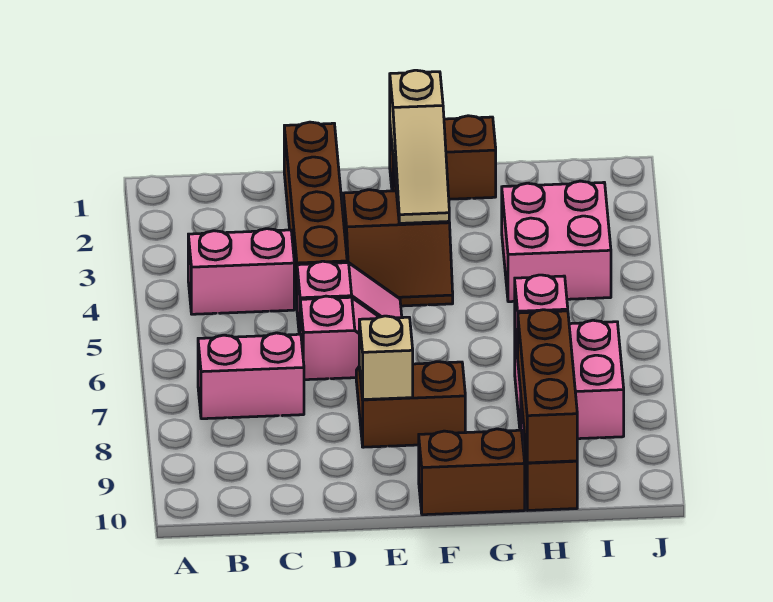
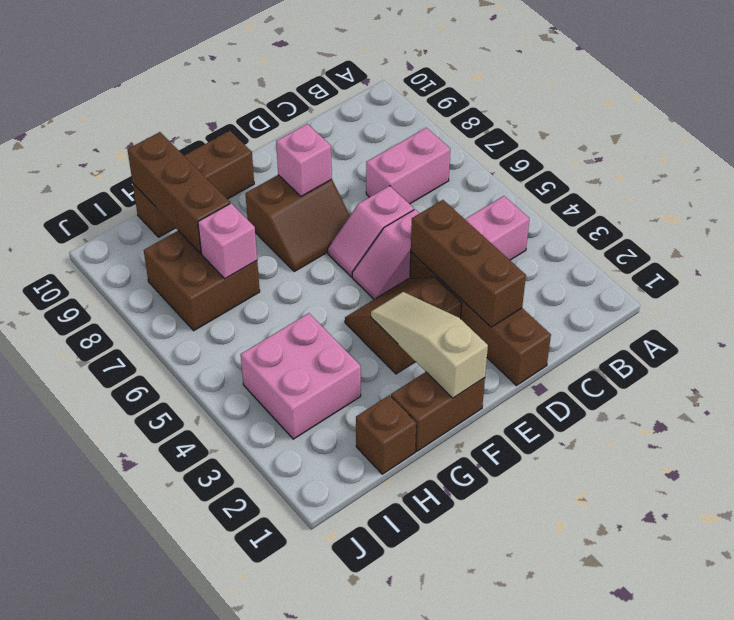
none -> brown 1x3 brick [411,200,526,327]
tan 1x1 brick [359,316,413,400] -> pink 1x1 brick [276,124,332,196]
none -> brown 1x1 brick [356,395,416,474]
pink 2x2 brick [515,320,624,441] -> brown 2x2 brick [144,231,260,331]

